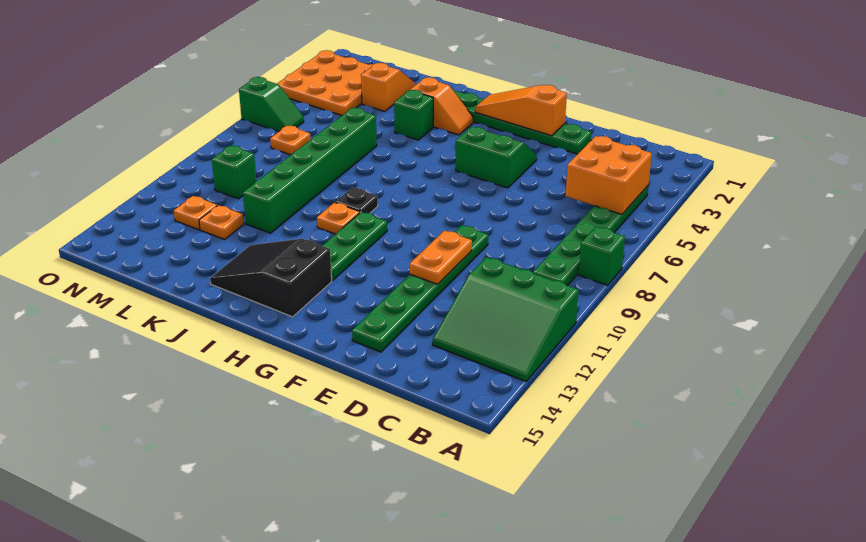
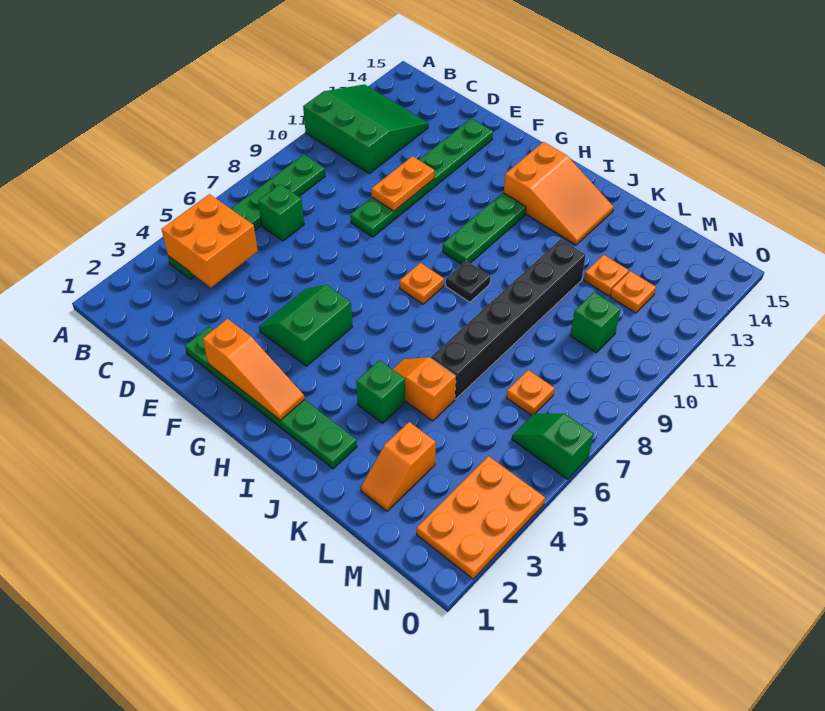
green 1x1 brick [579,227,625,285] -> green 1x1 brick moved to [258,184,304,241]
green 2x2 slope [456,127,537,188] -> green 2x2 slope turned to [259,285,353,366]
black 2x3 slope [210,239,332,317] -> orange 2x3 slope [504,142,614,245]
orange 1x2 slope [410,77,473,135] -> orange 1x2 slope moved to [393,357,456,421]
orange 1x1 plate [317,203,360,234] -> orange 1x1 plate moved to [400,263,444,304]
green 1x6 brick [243,108,377,233] -> black 1x6 brick [431,239,586,399]
orange 3x3 plate [277,50,373,115] -> orange 2x3 plate [417,456,545,579]

